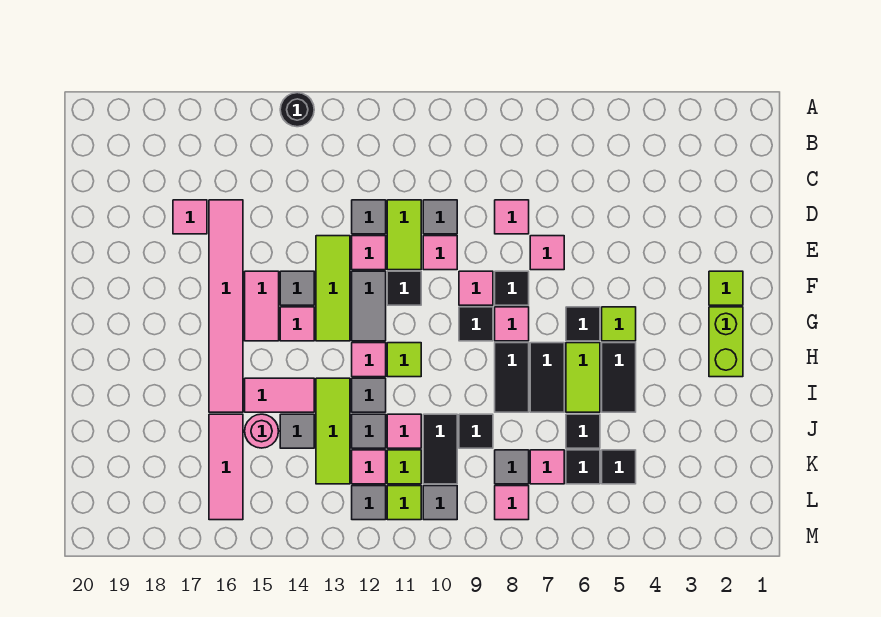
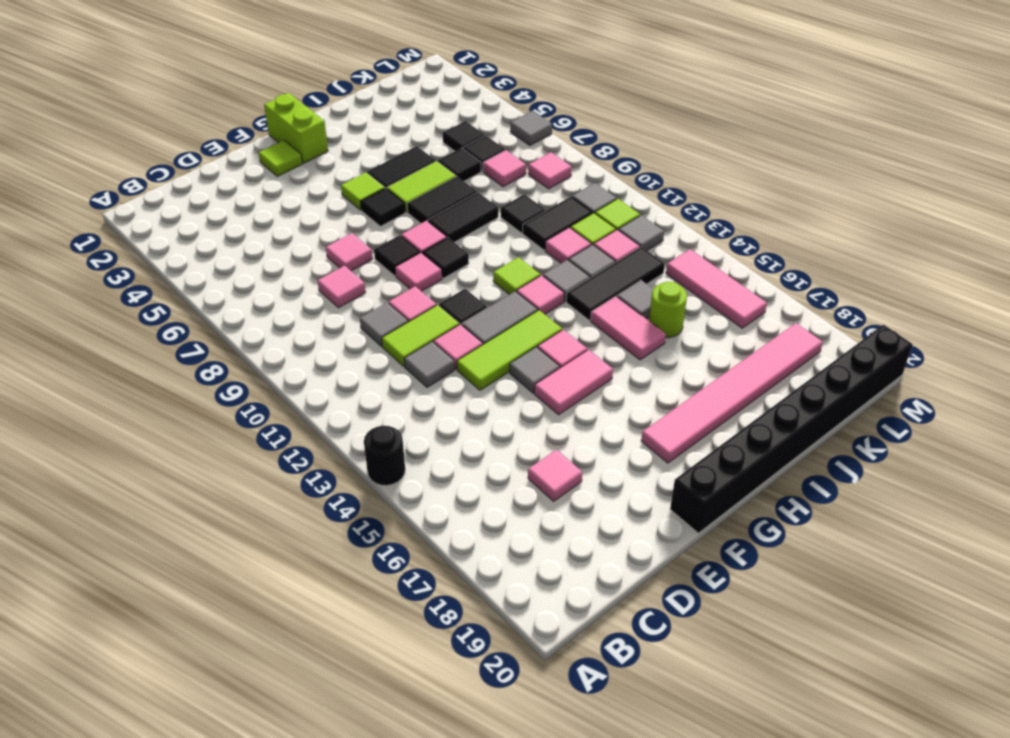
pink 1x6 tile [209,200,243,412] -> pink 1x6 tile moved to [641,323,823,463]
none -> black 1x8 brick [670,325,912,533]
lime 1x2 brick [709,307,743,377] -> lime 1x2 brick turned to [264,93,328,163]
lime 1x3 tile [316,378,350,484] -> black 1x3 tile [566,247,665,320]
pink 1x1 round brick [245,414,279,448] -> lime 1x1 round brick [649,282,687,338]
pink 1x3 tile [209,414,243,520] -> pink 1x3 tile turned to [666,249,767,328]
grey 1x1 tile [495,450,529,484] -> grey 1x1 tile moved to [510,111,552,145]

